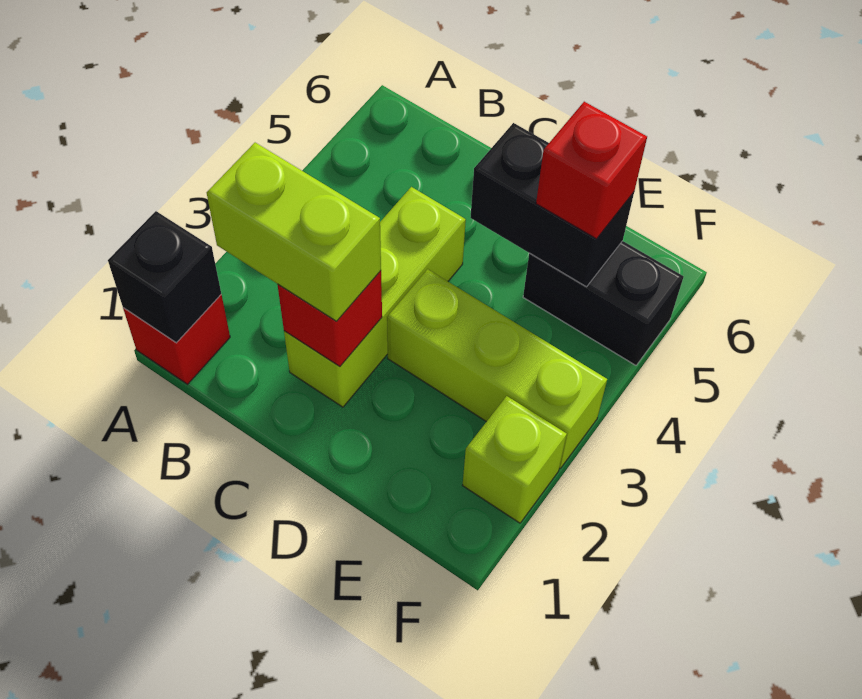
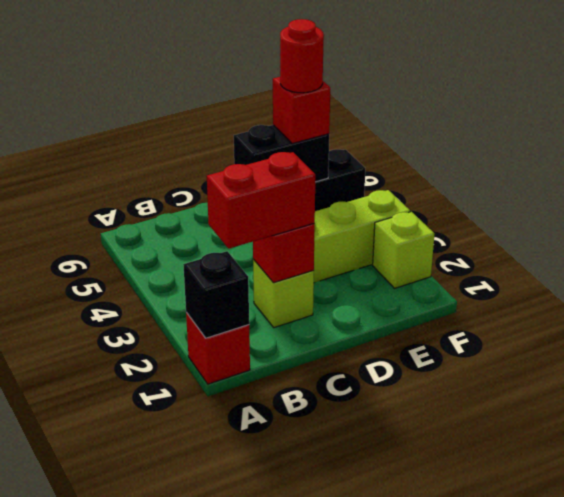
lime 1x2 brick [207,143,381,321] -> red 1x2 brick [207,152,315,249]
lime 1x3 brick [284,187,466,407] -> lime 1x1 brick [253,260,314,328]
none -> red 1x1 round brick [280,19,324,93]

